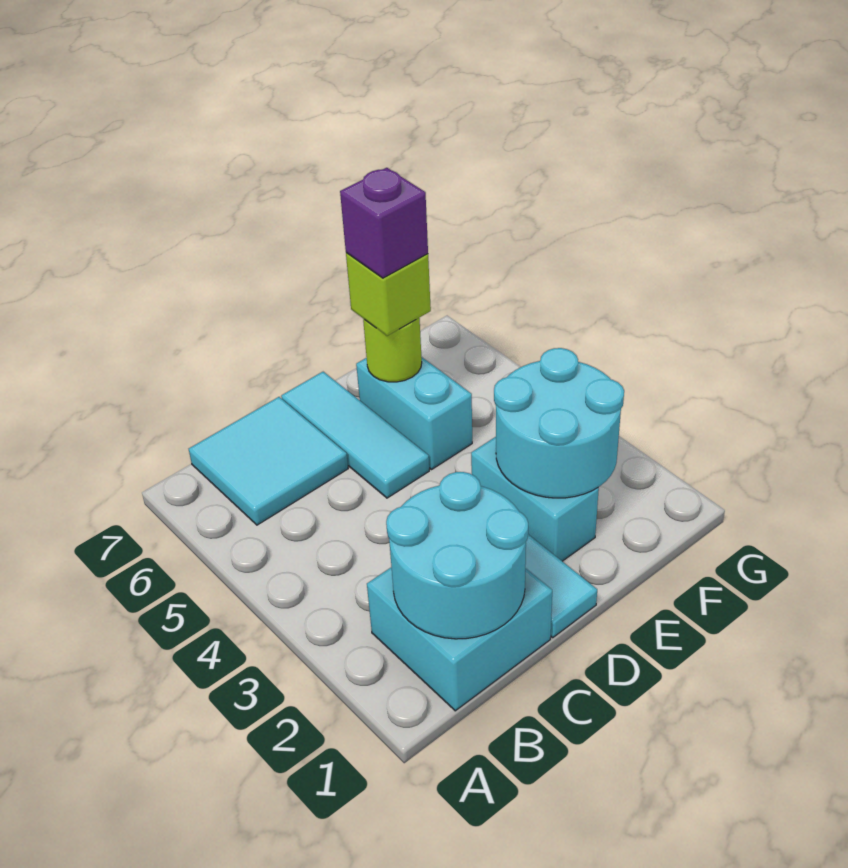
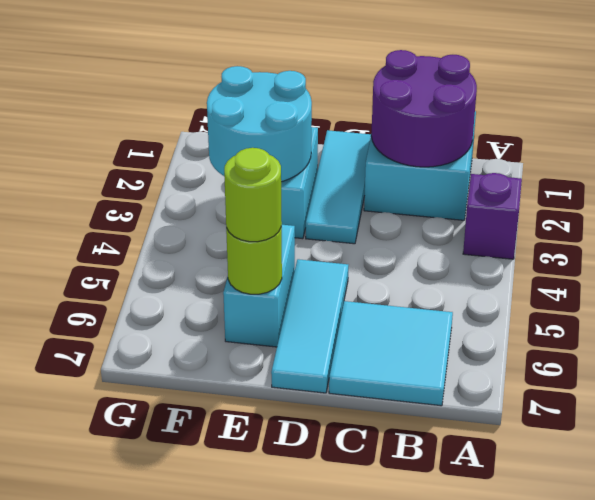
cyan 2x2 round brick [386,472,528,639] -> purple 2x2 round brick [371,50,477,167]
lime 1x1 brick [346,253,431,336] -> lime 1x1 round brick [224,148,281,242]
purple 1x1 brick [340,168,428,278] -> purple 1x1 brick moved to [463,173,522,259]

